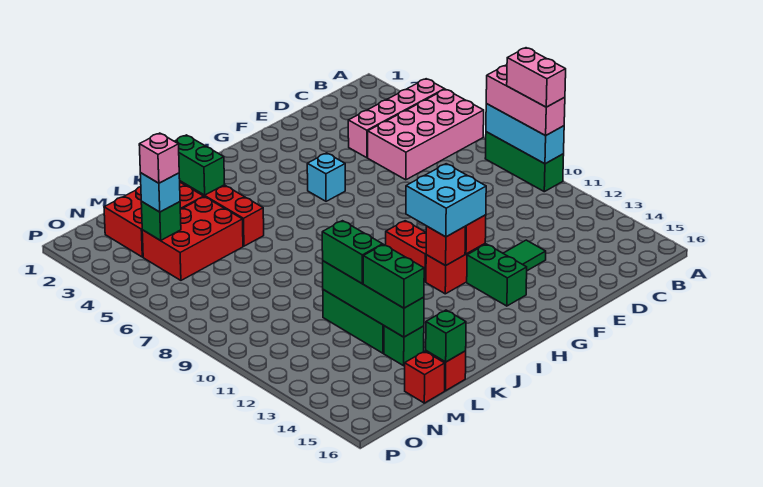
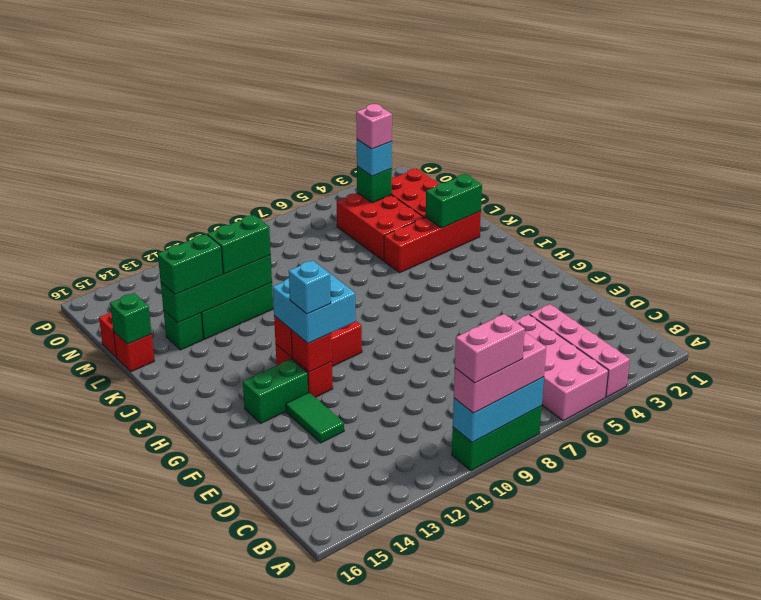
cyan 1x1 brick [307,153,345,201] -> cyan 1x1 brick moved to [289,260,331,314]

